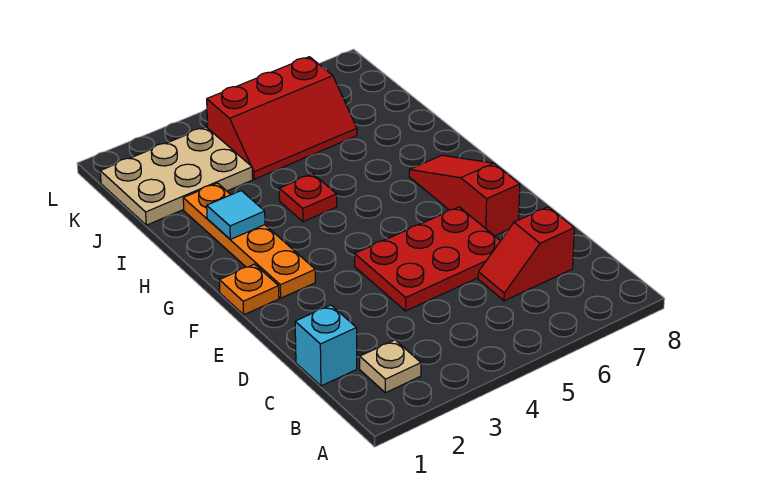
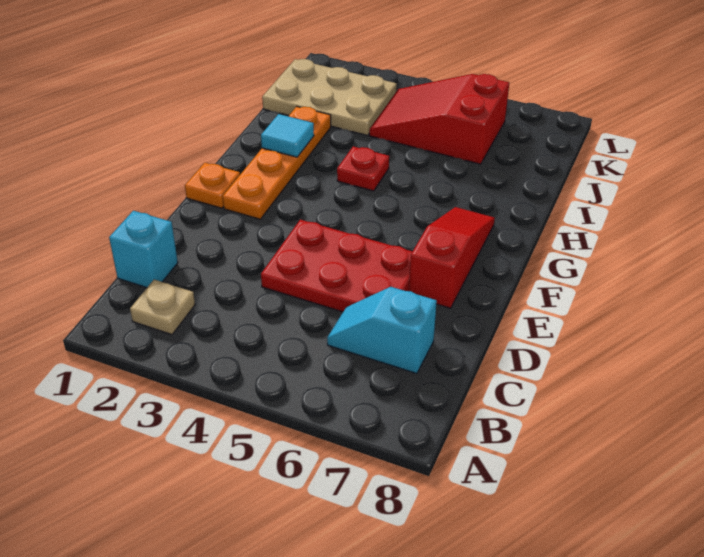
red 1x2 slope [478,207,574,301] -> cyan 1x2 slope [327,287,437,374]
red 2x3 slope [207,57,357,179] -> red 2x3 slope turned to [369,74,509,164]

